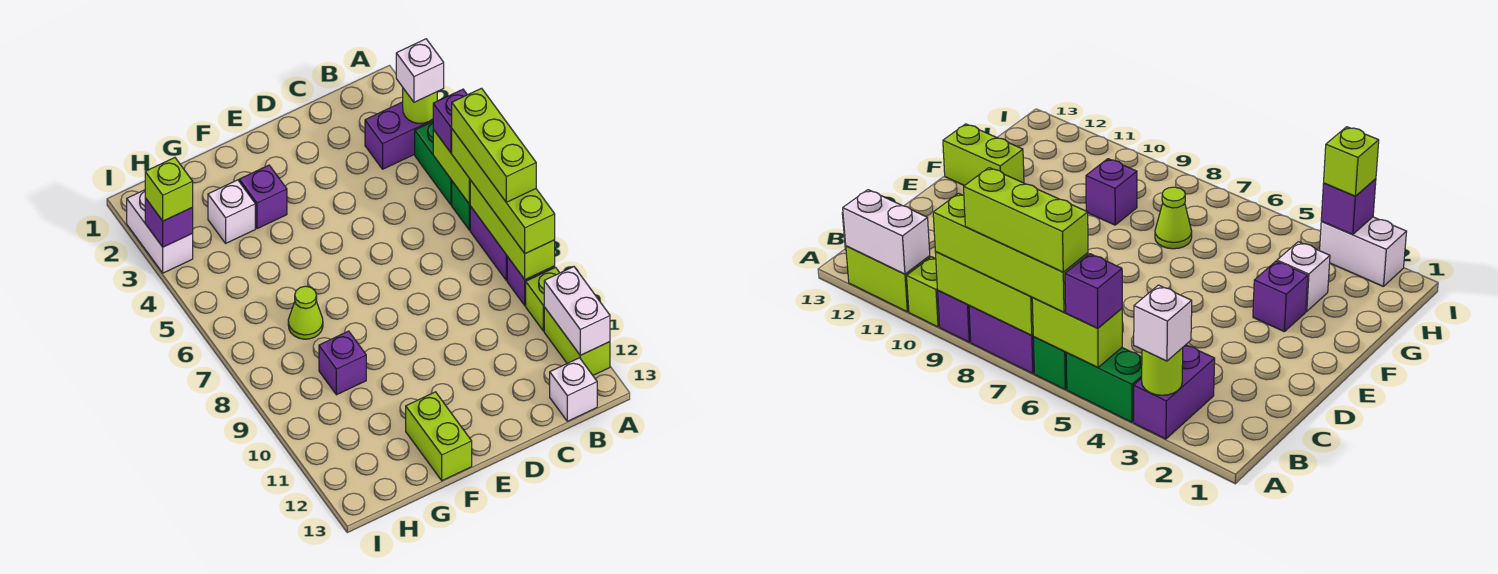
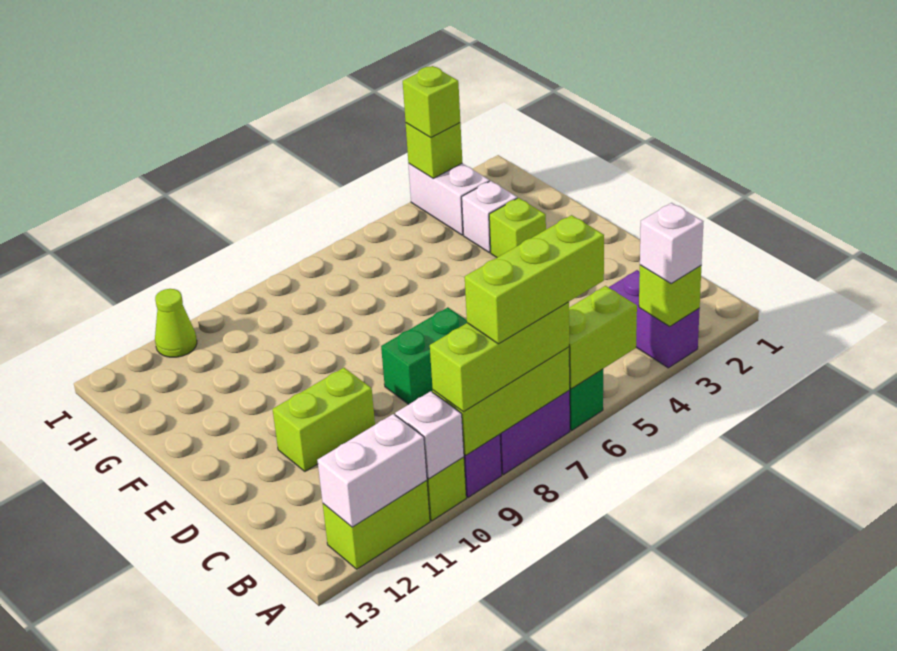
lime 1x1 round brick [403,88,437,123] -> lime 1x1 brick [639,265,701,326]
green 1x2 brick [415,122,452,205] -> green 1x2 brick moved to [381,307,467,404]
purple 1x1 brick [433,89,467,153] -> none
lime 1x4 brick [452,129,555,254] -> lime 1x3 brick [430,302,569,412]
white 1x1 brick [550,358,597,421] -> white 1x1 brick moved to [395,391,464,479]
purple 1x1 brick [239,165,287,229] -> lime 1x1 brick [489,198,546,257]
lime 1x2 brick [406,392,472,481] -> lime 1x2 brick moved to [273,368,375,471]
lime 1x1 cone [288,286,323,339] -> lime 1x1 cone moved to [155,289,197,357]
purple 1x1 brick [319,331,366,395] -> none
white 1x2 brick [127,190,193,273] -> white 1x2 brick turned to [408,163,490,235]
purple 1x1 brick [145,198,193,247] -> lime 1x1 brick [406,123,462,178]

